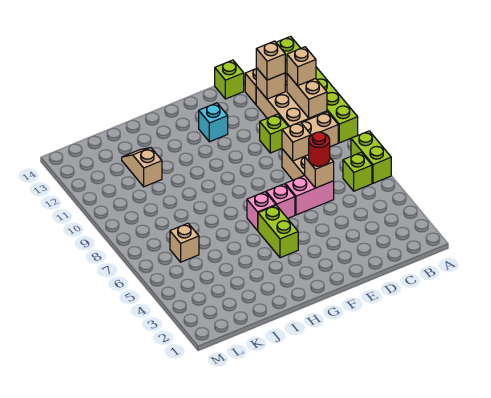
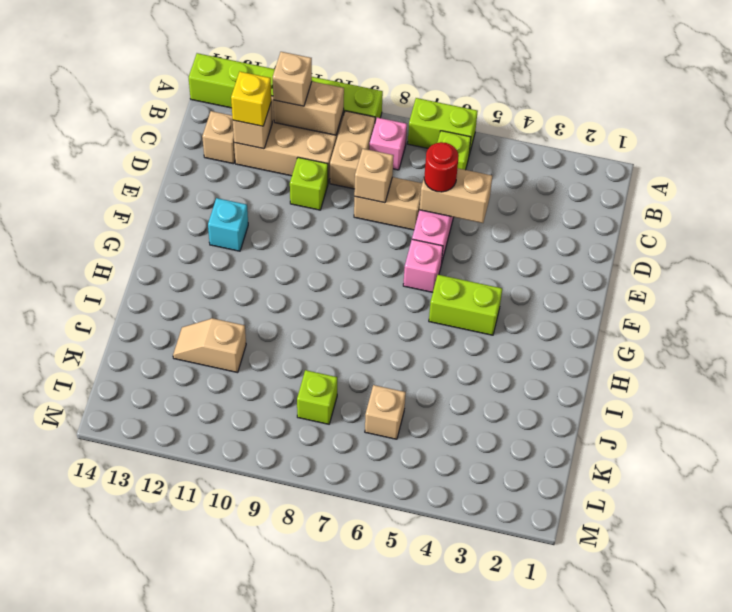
tan 1x1 brick [256,41,285,80] -> yellow 1x1 brick [231,72,271,126]
tan 1x1 brick [305,155,334,188] -> tan 1x2 brick [420,168,492,223]
lime 1x1 brick [215,60,244,99] -> lime 1x1 brick moved to [297,370,337,424]
pink 1x1 brick [247,192,276,230] -> pink 1x1 brick moved to [369,118,407,170]

